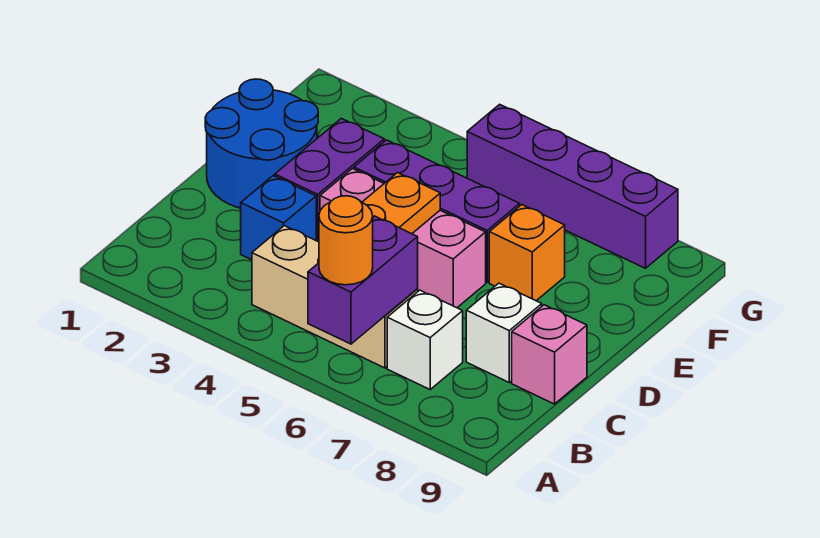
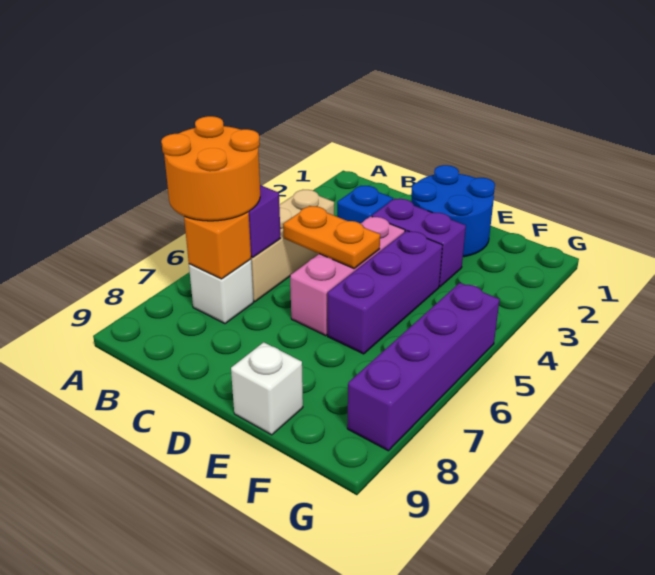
orange 1x1 round brick [319,196,373,285] -> orange 2x2 round brick [161,116,260,221]
white 1x1 brick [466,283,542,382] -> white 1x1 brick moved to [231,342,303,435]
pink 1x1 brick [512,305,587,404] -> none
orange 1x1 brick [489,205,565,301] -> orange 1x1 brick moved to [184,212,251,279]

